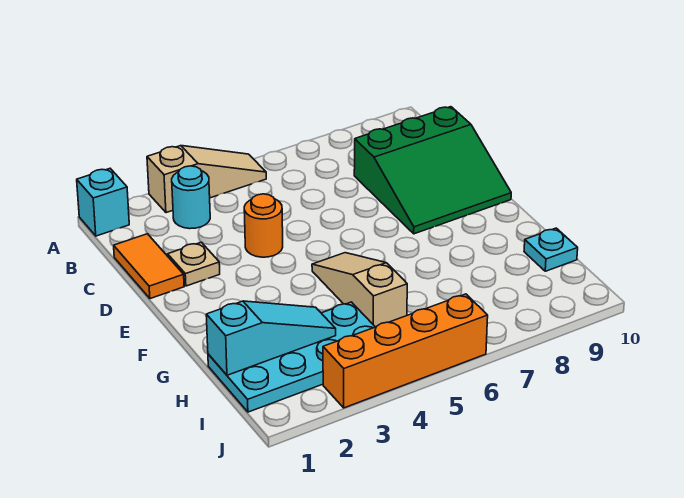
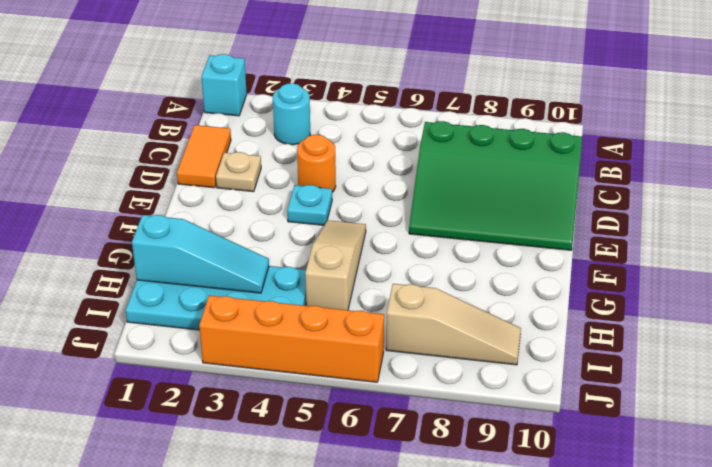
tan 1x3 slope [147,146,266,213] -> tan 1x3 slope moved to [386,284,521,365]
green 3x3 slope [354,107,511,234] -> green 3x4 slope [409,121,582,250]
cyan 1x1 plate [524,228,578,271] -> cyan 1x1 plate moved to [287,185,332,225]

